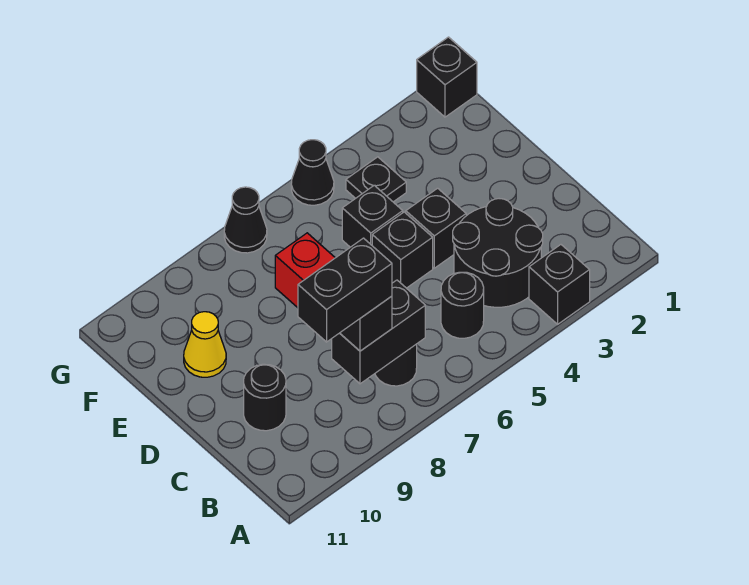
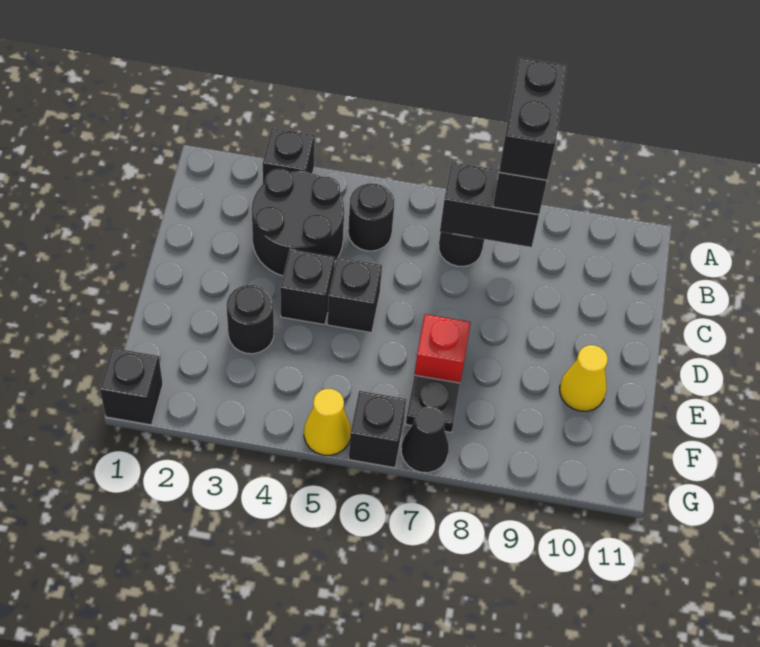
black 1x2 brick [298,238,392,342] -> black 1x2 brick turned to [499,58,567,180]
black 1x1 round brick [244,364,286,431] -> black 1x1 round brick moved to [227,285,274,354]
black 1x1 brick [342,185,403,247] -> black 1x1 brick moved to [349,391,406,468]
black 1x1 plate [346,157,406,202] -> black 1x1 plate moved to [406,375,460,433]
black 1x1 cone [291,140,334,205] -> yellow 1x1 cone [304,389,351,455]

